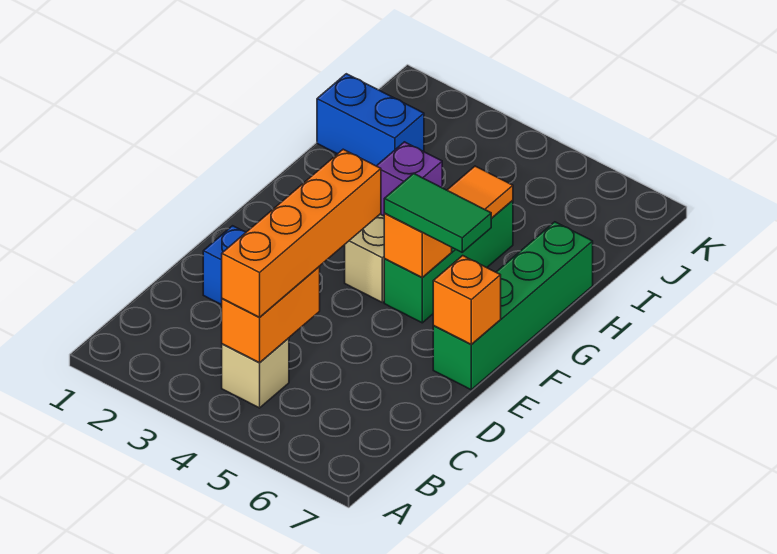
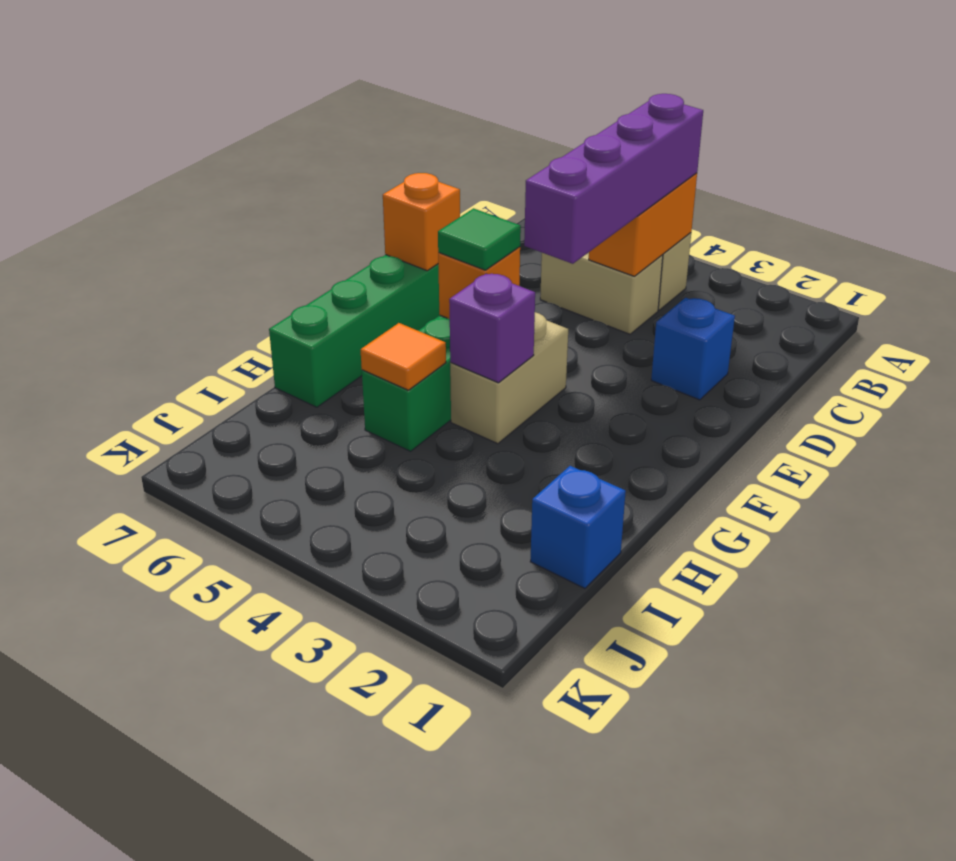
orange 1x4 brick [222,149,381,317] -> purple 1x4 brick [524,94,703,264]
none -> tan 1x2 brick [540,252,663,334]
green 1x2 tile [384,173,491,252] -> green 1x1 tile [438,208,521,270]
blue 1x2 brick [317,74,424,166] -> blue 1x1 brick [530,466,626,588]

